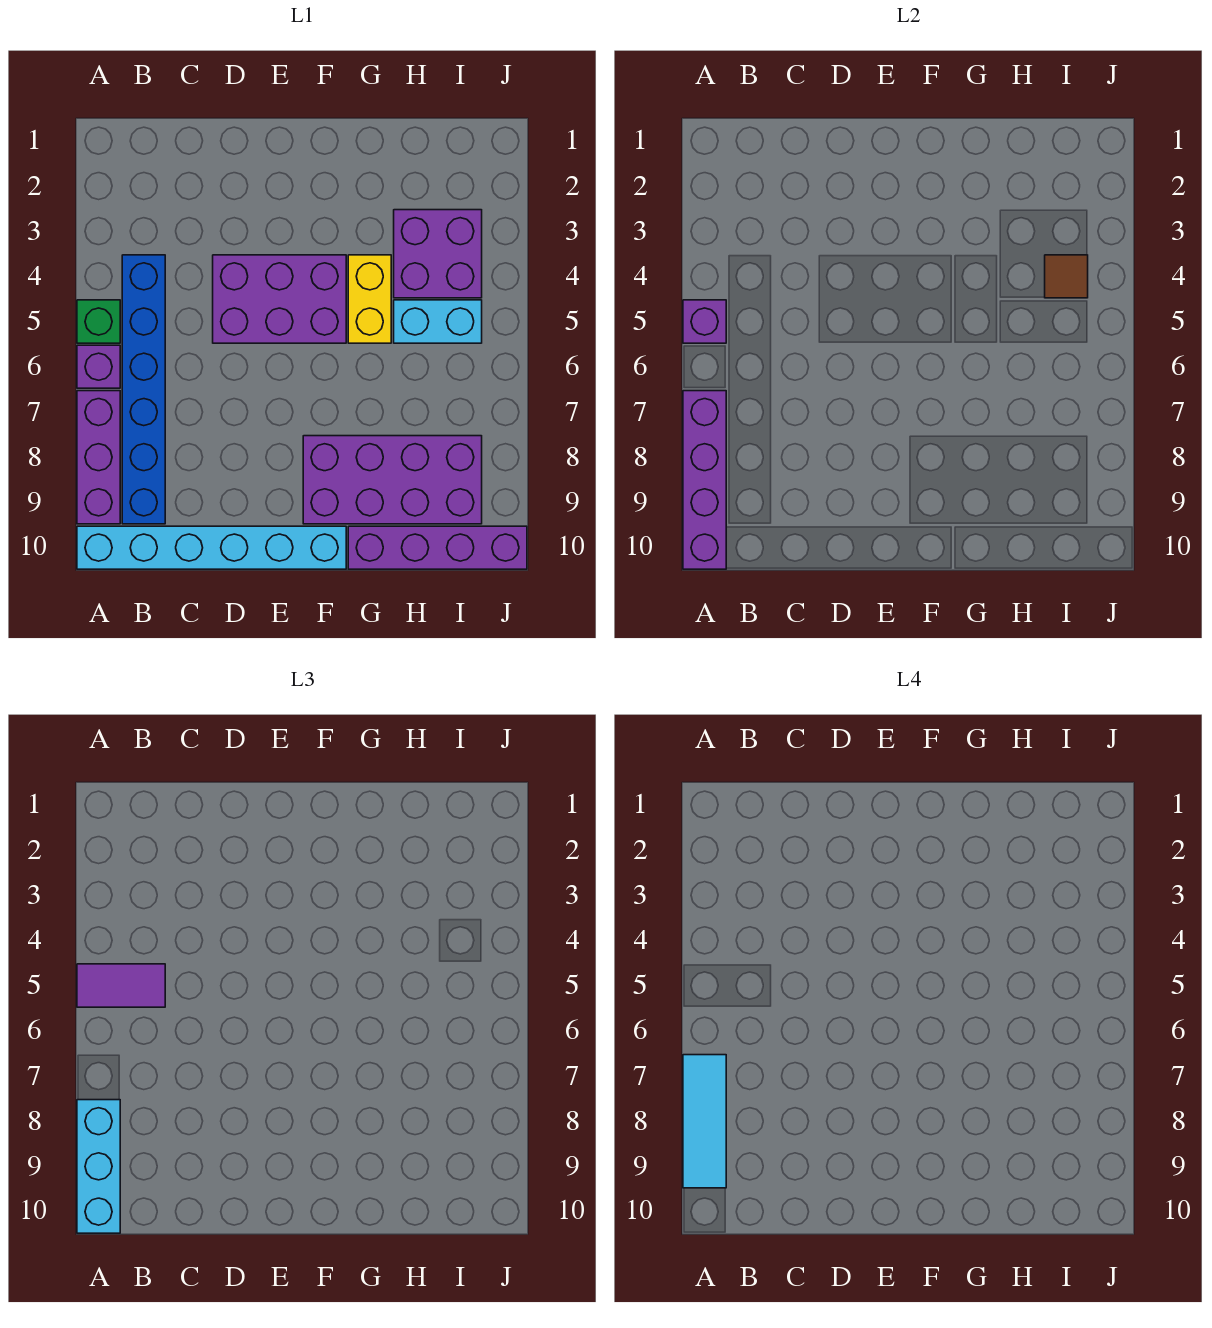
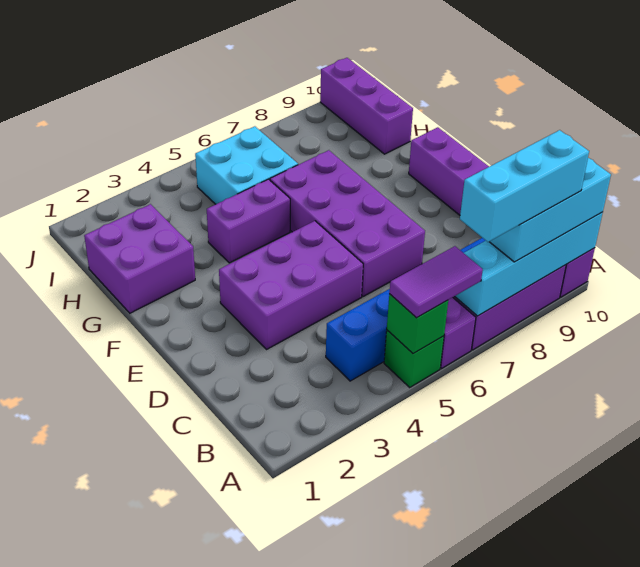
purple 1x1 brick [683,300,726,343] -> green 1x1 brick [387,294,448,354]
purple 1x2 tile [77,964,165,1007] -> purple 1x2 tile turned to [389,246,483,318]
purple 1x4 brick [683,391,726,569] -> cyan 1x4 brick [455,212,603,316]
cyan 1x3 tile [683,1055,726,1188] -> cyan 1x3 brick [460,130,589,242]
cyan 1x6 brick [77,526,346,569] -> purple 1x6 brick [409,127,595,297]
purple 2x3 brick [213,255,346,343] -> purple 2x3 brick turned to [219,221,363,350]
purple 2x4 brick [303,436,482,524] -> purple 2x4 brick moved to [270,150,425,297]
yellow 1x2 brick [348,255,391,343] -> purple 1x2 brick [207,179,290,263]
purple 1x4 brick [348,526,527,569] -> purple 1x3 brick [320,58,413,154]
purple 2x2 brick [394,210,482,298] -> purple 2x2 brick moved to [84,204,195,313]
cyan 1x2 brick [394,300,482,343] -> cyan 2x2 brick [195,126,298,204]
brown 1x1 tile [1045,255,1088,298] -> none

